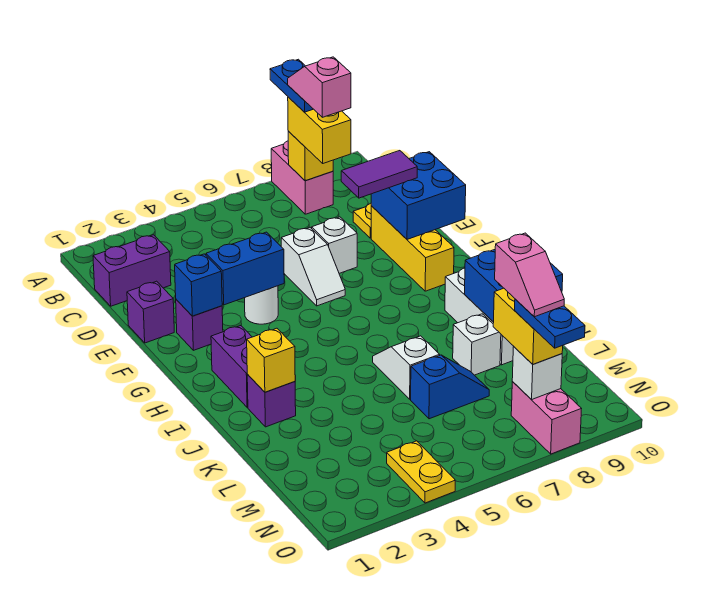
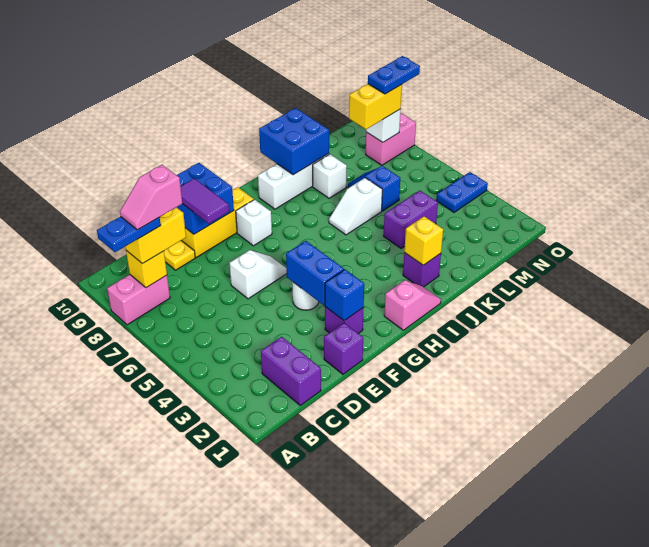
white 1x1 brick [312,217,357,273] -> white 1x1 brick moved to [236,200,272,246]
purple 1x2 brick [211,326,252,407] -> purple 1x2 brick moved to [384,191,438,248]
pink 1x2 slope [495,233,564,317] -> pink 1x2 slope moved to [384,280,441,330]
yellow 1x2 plate [387,441,455,503] -> blue 1x2 plate [436,172,488,212]

